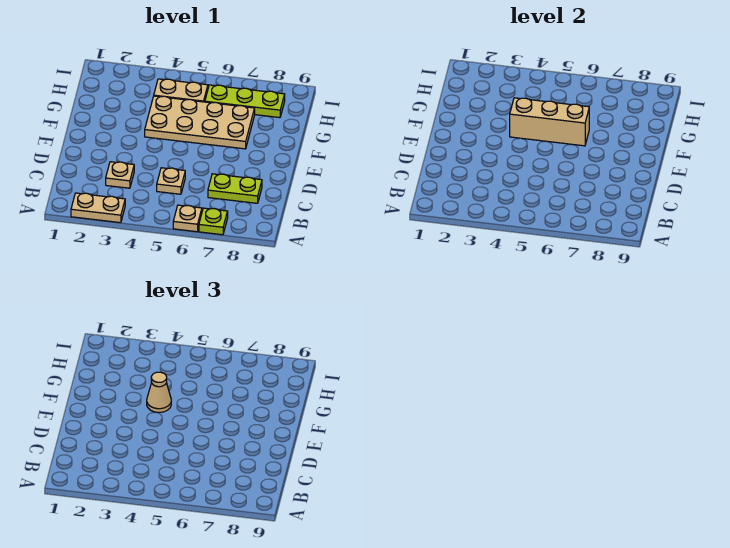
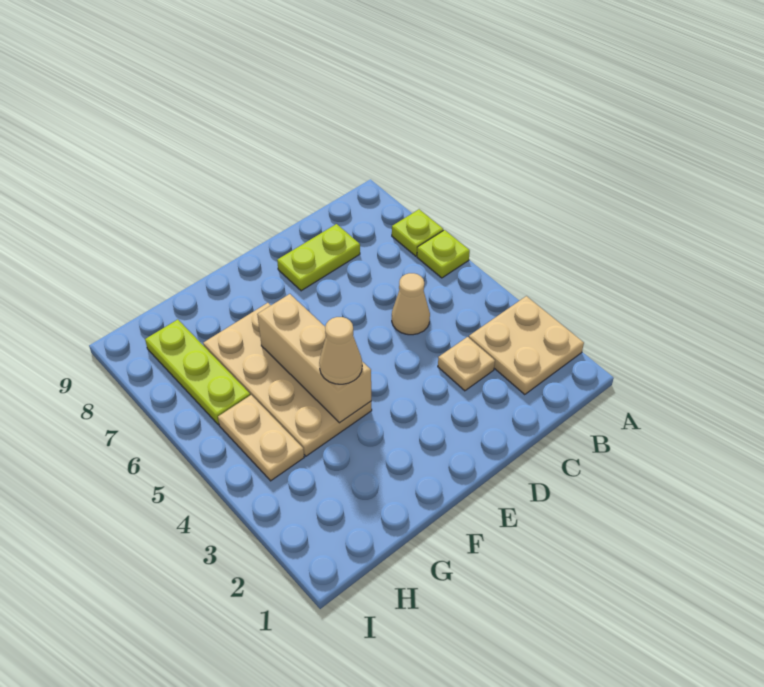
tan 1x2 plate [71,193,125,223] -> tan 2x2 plate [469,296,584,395]
tan 1x1 plate [173,205,202,232] -> lime 1x1 plate [417,230,470,278]
tan 1x1 plate [157,168,185,194] -> tan 1x1 cone [392,273,430,335]
lime 1x2 plate [208,174,262,203] -> lime 1x2 plate turned to [277,224,360,291]

